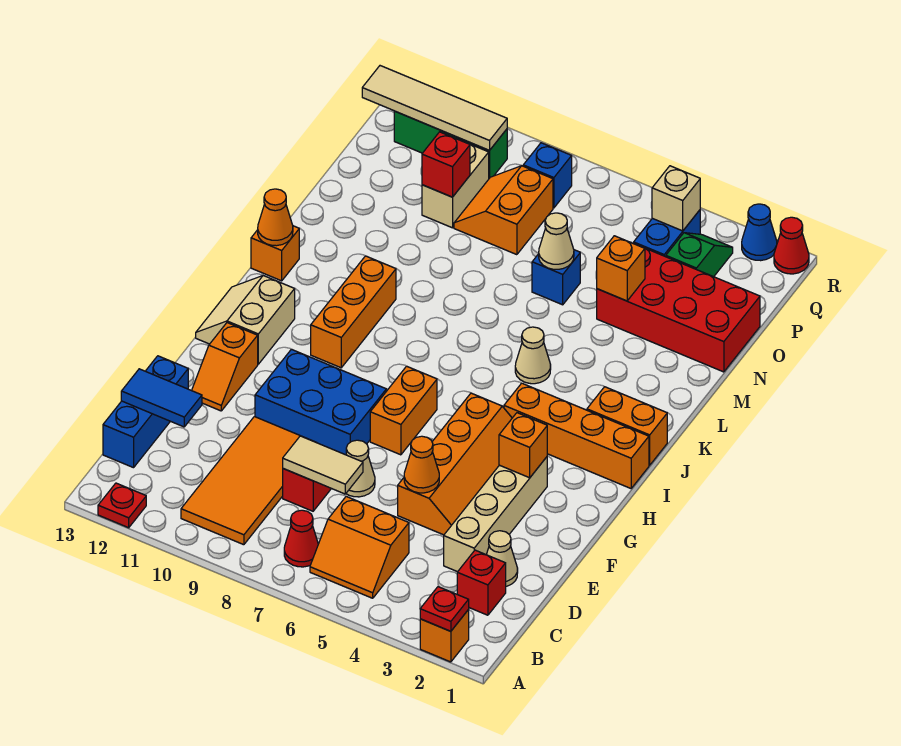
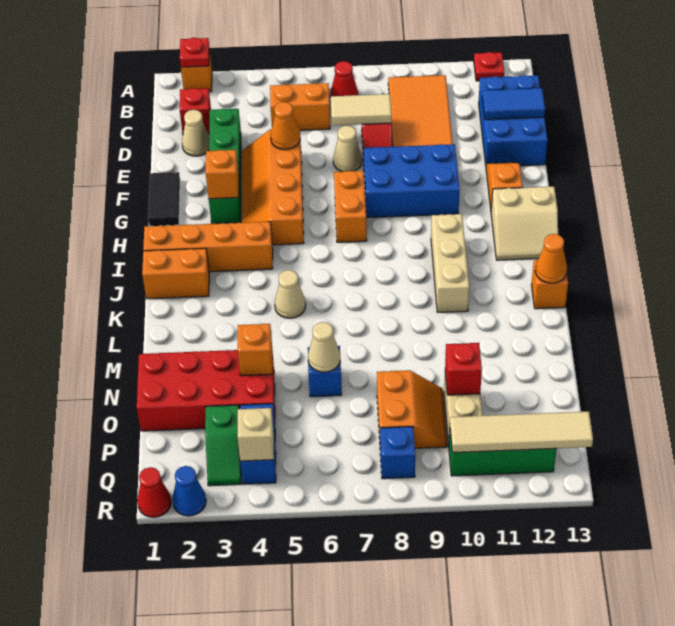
blue 1x3 brick [103,356,188,468] -> blue 2x3 brick [479,75,548,166]
tan 1x4 brick [444,457,547,572] -> green 1x4 brick [209,109,241,224]
none -> black 1x2 tile [148,172,180,226]
tan 2x2 slope [196,276,295,364] -> tan 2x2 slope turned to [491,187,558,260]
orange 1x3 brick [311,256,396,368] -> tan 1x3 brick [431,214,469,312]

